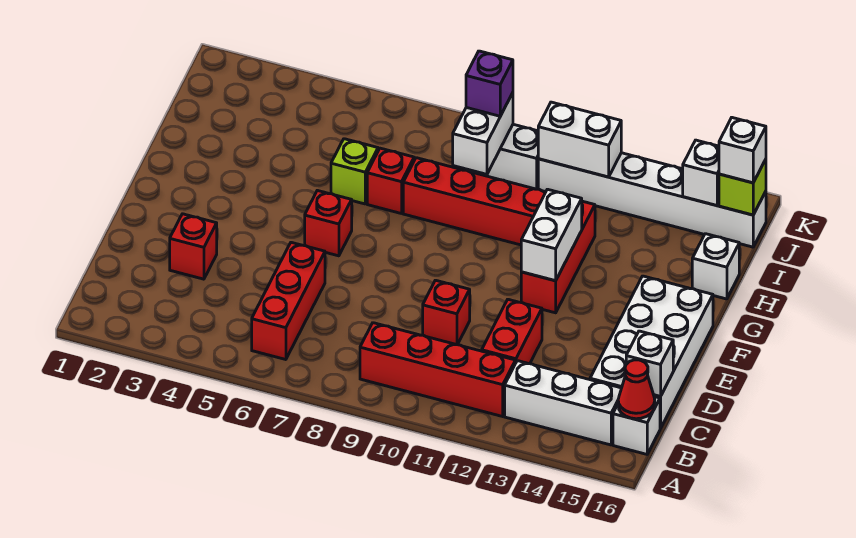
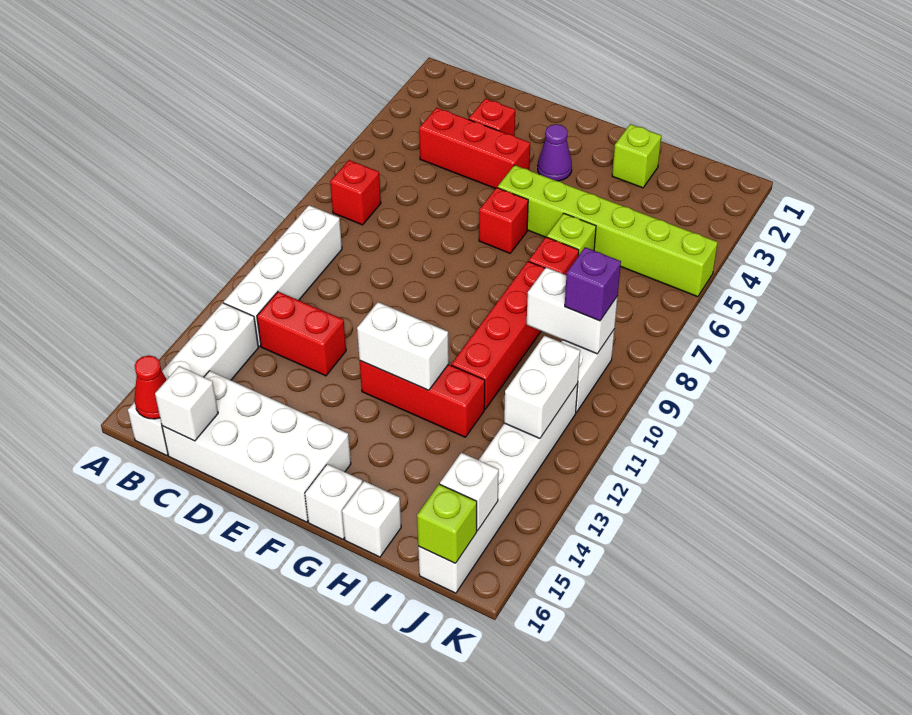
red 1x3 brick [252,242,325,360] -> red 1x3 brick moved to [419,108,530,189]
red 1x4 brick [360,323,515,416] -> white 1x4 brick [224,205,342,346]
red 1x1 brick [423,280,470,345] -> red 1x1 brick moved to [330,160,381,225]
none -> purple 1x1 cone [538,124,572,181]
none -> lime 1x6 brick [497,165,718,297]
none -> lime 1x1 brick [612,124,661,188]
white 1x1 brick [719,118,766,183] -> white 1x1 brick moved to [305,464,362,539]

